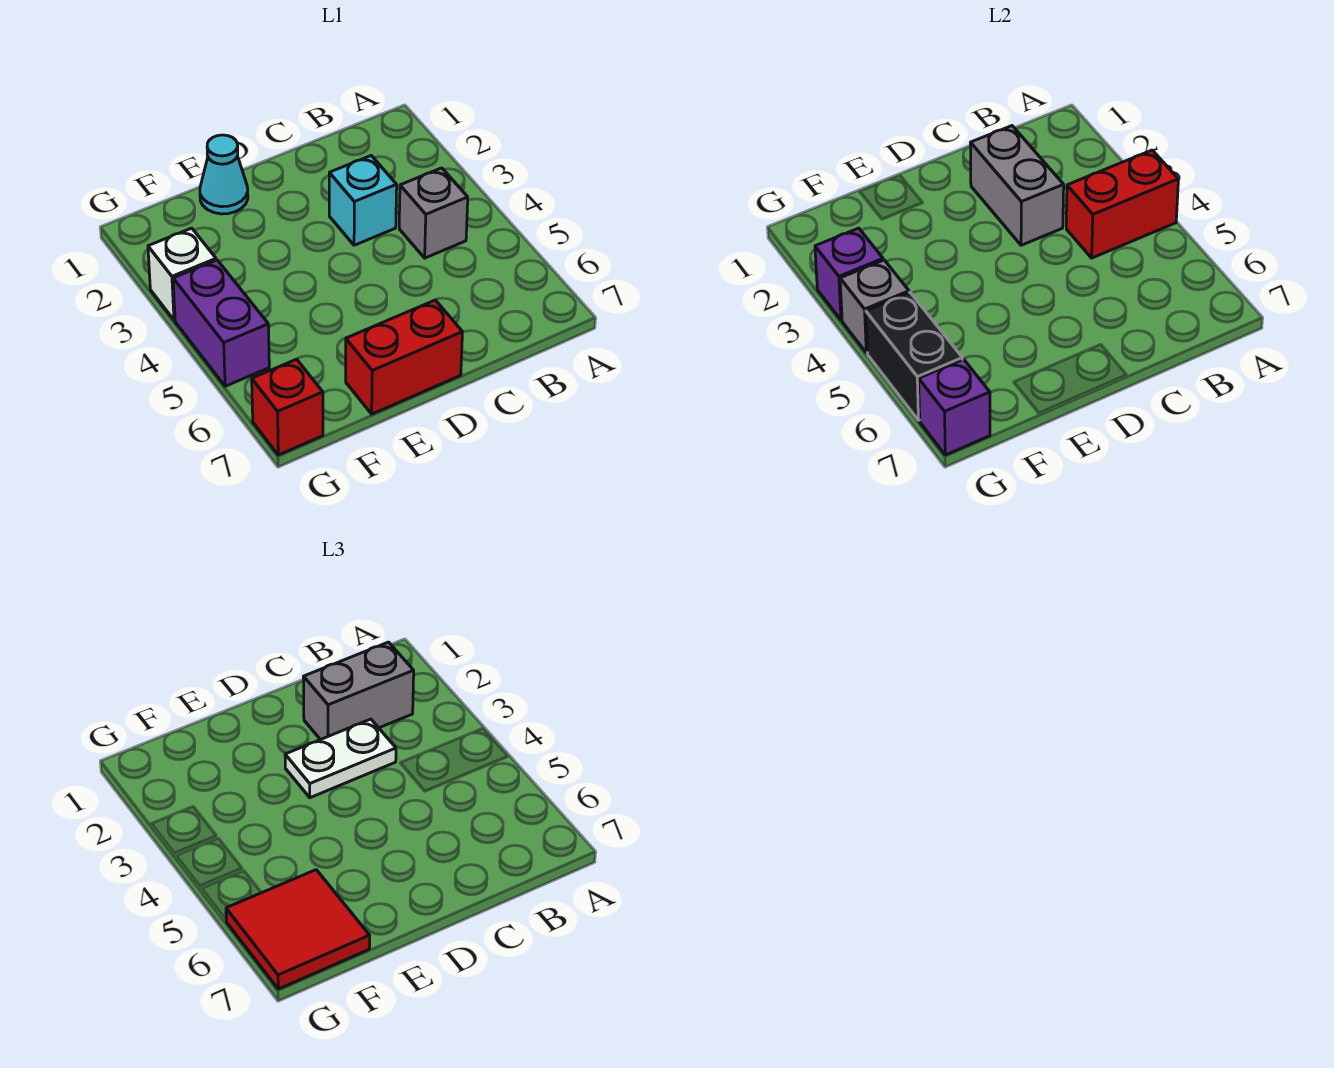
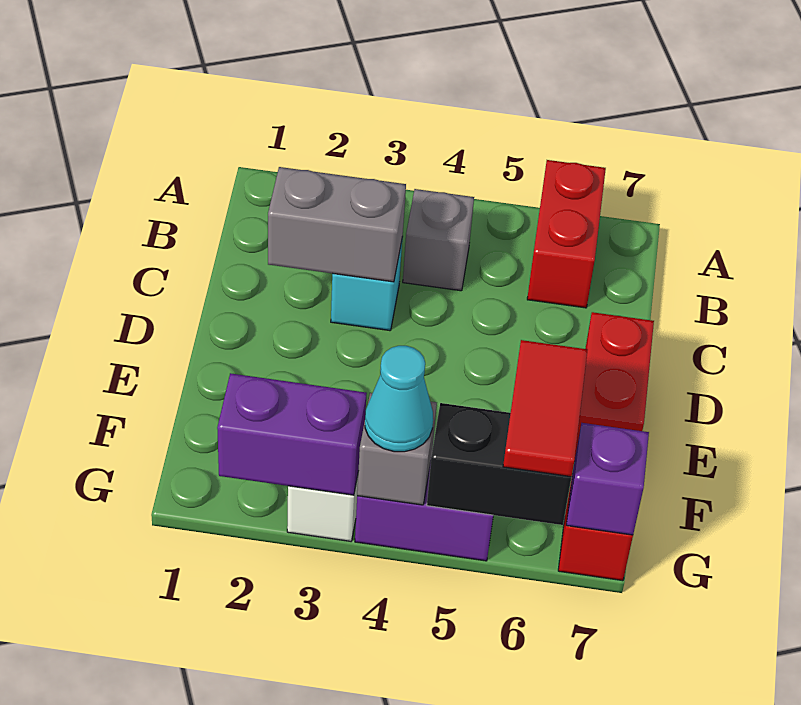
red 1x2 brick [1066,150,1178,258] -> red 1x2 brick moved to [527,160,606,308]
grey 1x2 brick [303,642,414,740] -> none
white 1x2 plate [285,719,396,798] -> none
cyan 1x1 cone [200,135,248,214] -> cyan 1x1 cone moved to [365,346,433,452]
red 2x2 tile [226,870,370,989] -> red 1x2 tile [503,340,588,477]
purple 1x1 brick [815,228,883,320] -> purple 1x2 brick [217,373,367,495]

